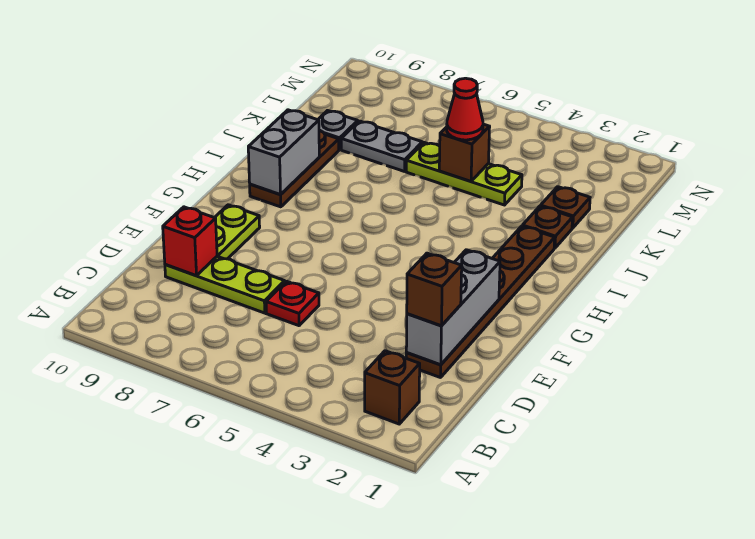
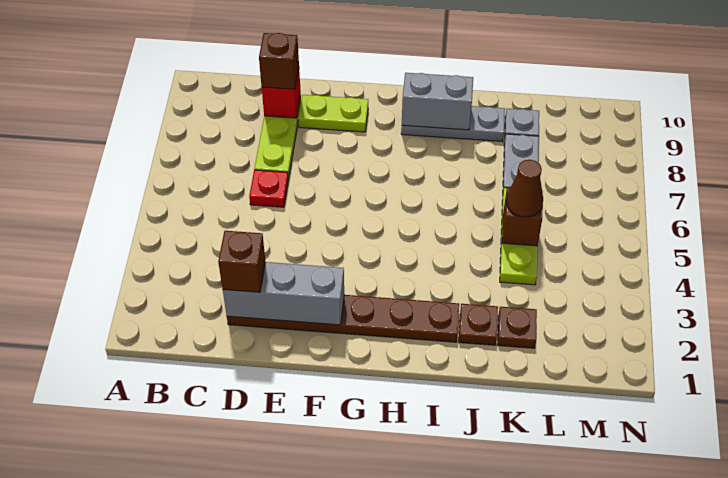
brown 1x1 brick [365,351,420,424] -> brown 1x1 brick moved to [259,33,299,89]
brown 1x3 plate [250,130,339,207] -> grey 1x3 plate [401,106,505,142]
red 1x1 cone [447,78,483,140] -> brown 1x1 cone [506,160,543,217]

